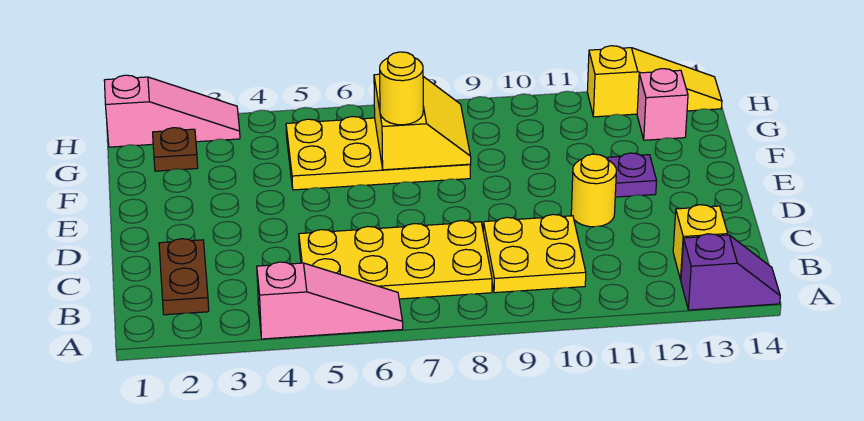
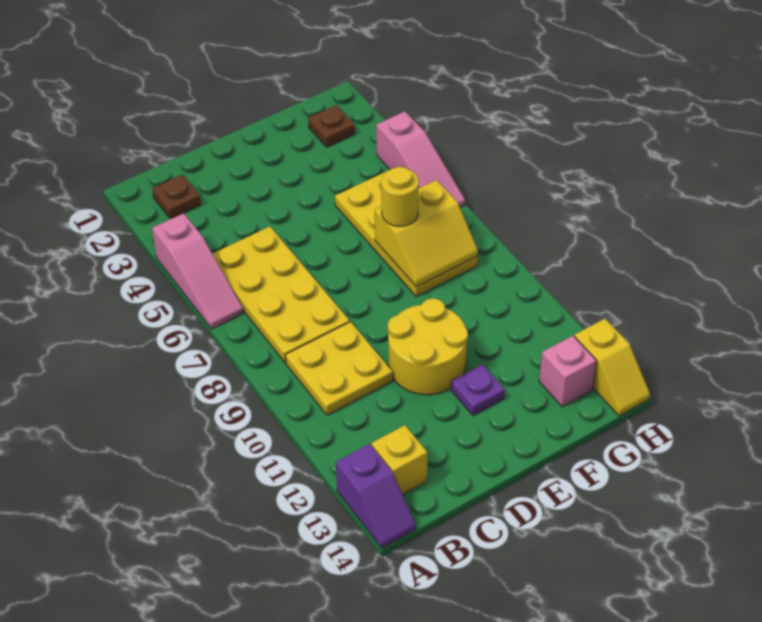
brown 1x2 plate [159,239,209,315] -> brown 1x1 plate [152,175,201,219]
yellow 1x1 round brick [571,154,616,227] -> yellow 2x2 round brick [388,298,468,395]
pink 1x3 slope [104,75,240,147] -> pink 1x3 slope moved to [376,112,465,207]
yellow 1x3 slope [587,46,722,117] -> yellow 1x2 slope [574,319,650,416]

